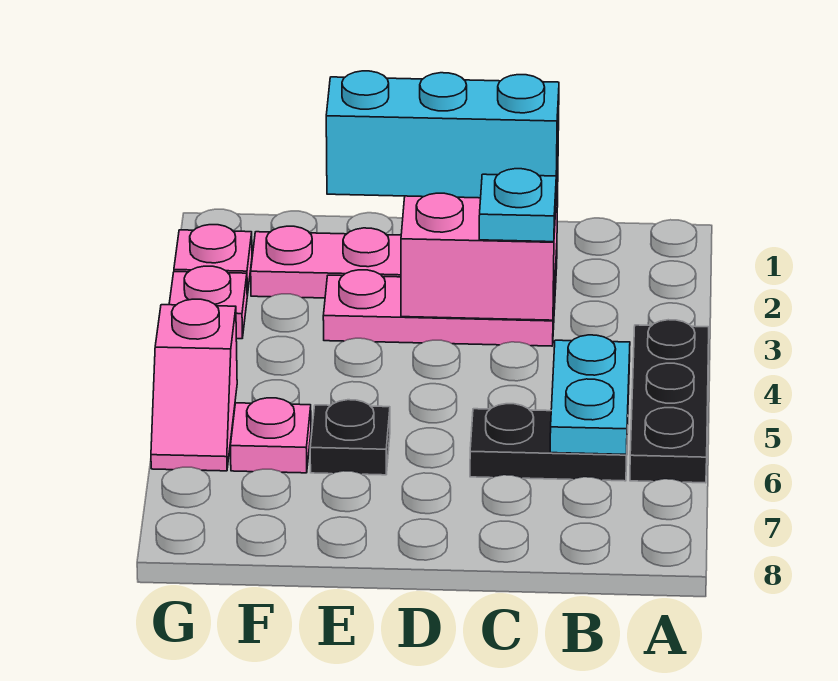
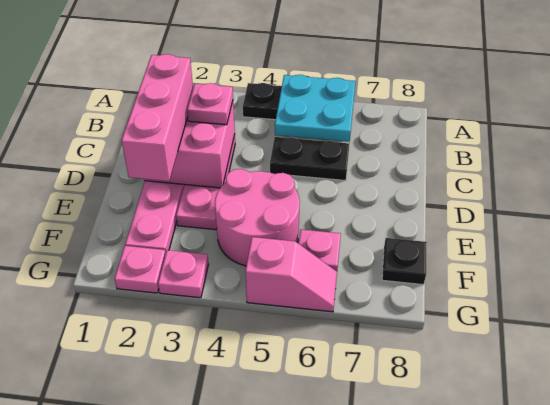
cyan 1x2 plate [550,335,630,455] -> cyan 2x2 plate [275,75,356,142]
black 1x2 plate [470,404,628,481] -> black 1x2 plate turned to [270,137,349,181]
cyan 1x3 brick [326,71,559,198] -> pink 1x3 brick [122,54,193,181]
cyan 1x1 plate [479,169,556,242] -> pink 1x1 plate [187,83,233,125]
none -> pink 2x2 round brick [215,169,300,266]
black 1x1 plate [310,400,390,475] -> black 1x1 plate moved to [382,238,427,285]

